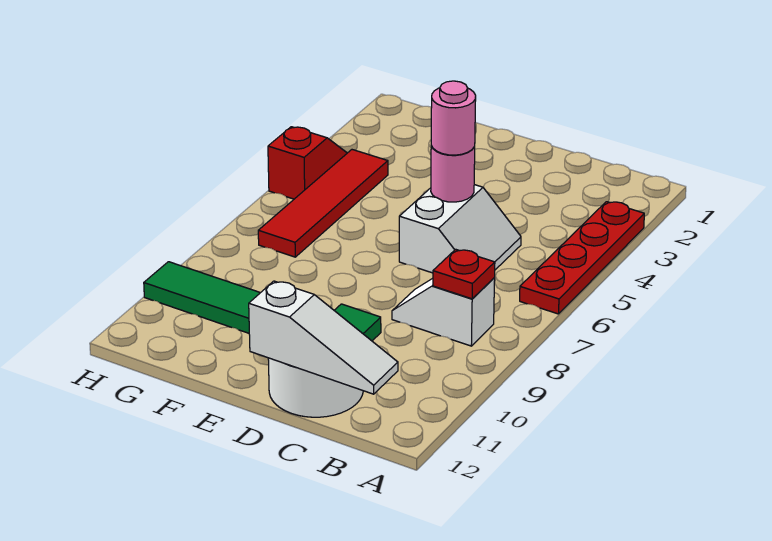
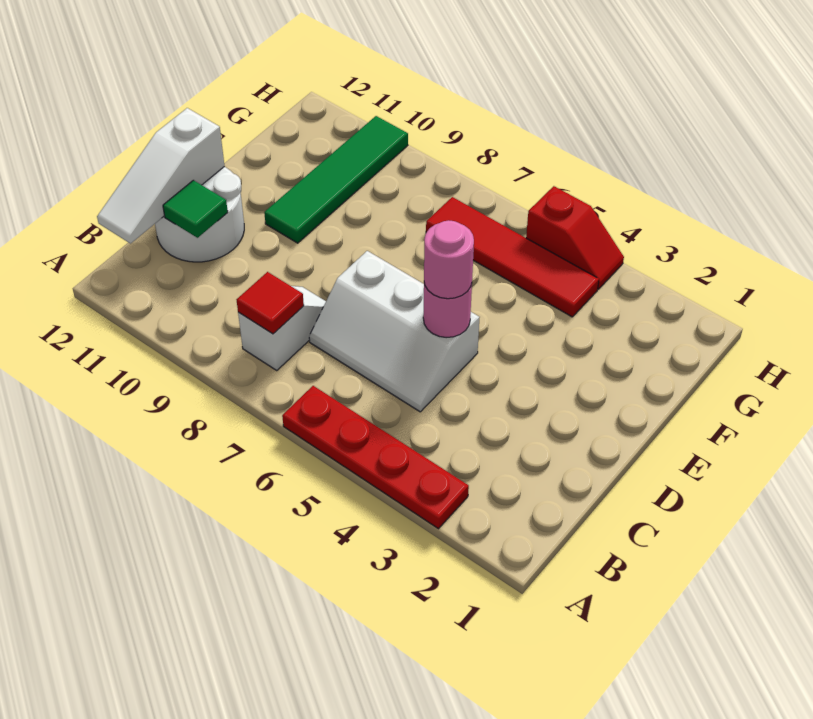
red 1x1 plate [433,249,495,299] -> red 1x1 tile [237,272,304,334]
white 2x2 slope [399,185,521,273] -> white 2x3 slope [309,251,480,412]

